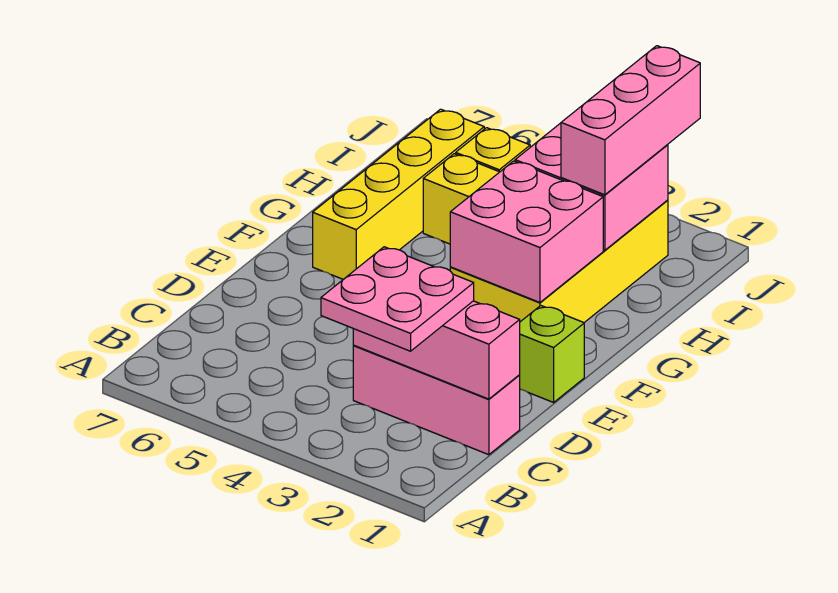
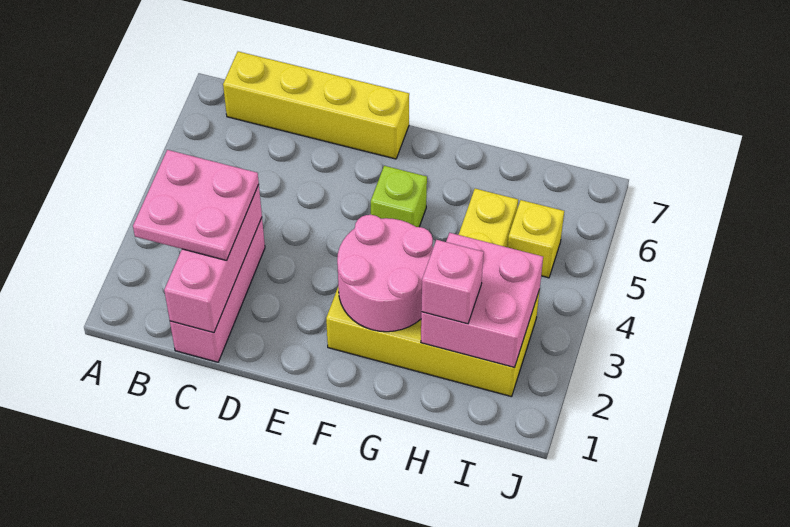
lime 1x1 brick [520,306,584,402] -> lime 1x1 brick moved to [371,166,427,227]
pink 2x2 brick [450,161,603,302] -> pink 2x2 round brick [337,215,433,332]
yellow 1x4 brick [313,109,484,279] -> yellow 1x4 brick moved to [223,51,409,159]
pink 1x3 brick [561,46,700,195] -> pink 1x1 brick [421,240,484,324]

